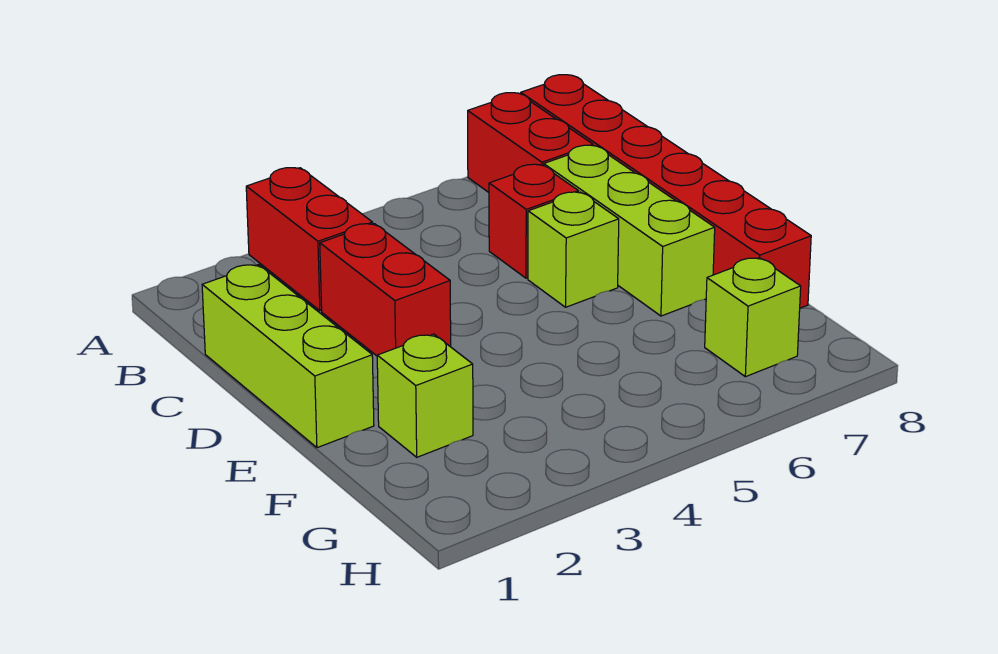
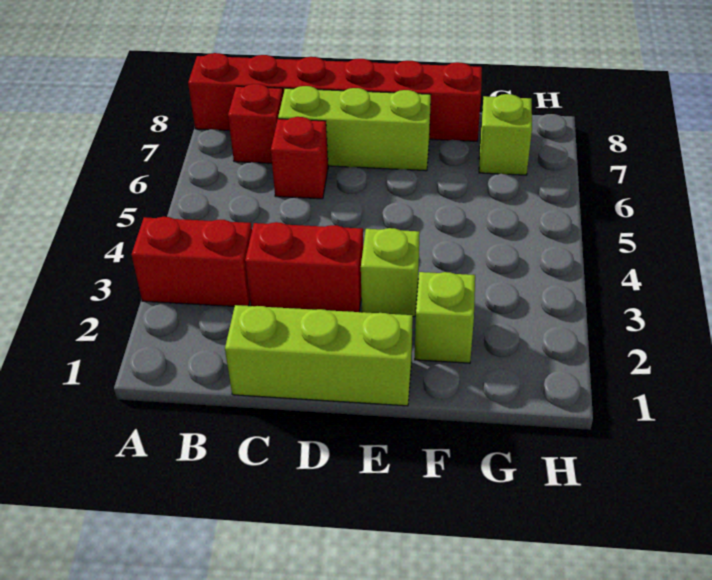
red 1x2 brick [468,93,593,192] -> red 1x1 brick [228,84,283,163]
lime 1x1 brick [528,192,619,307] -> lime 1x1 brick moved to [361,228,420,317]

